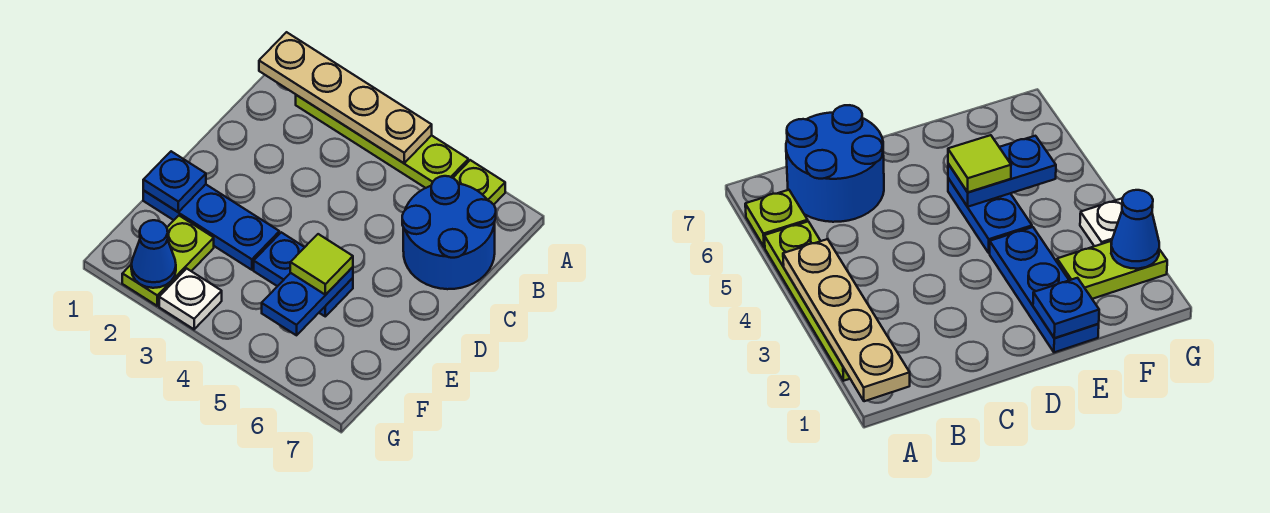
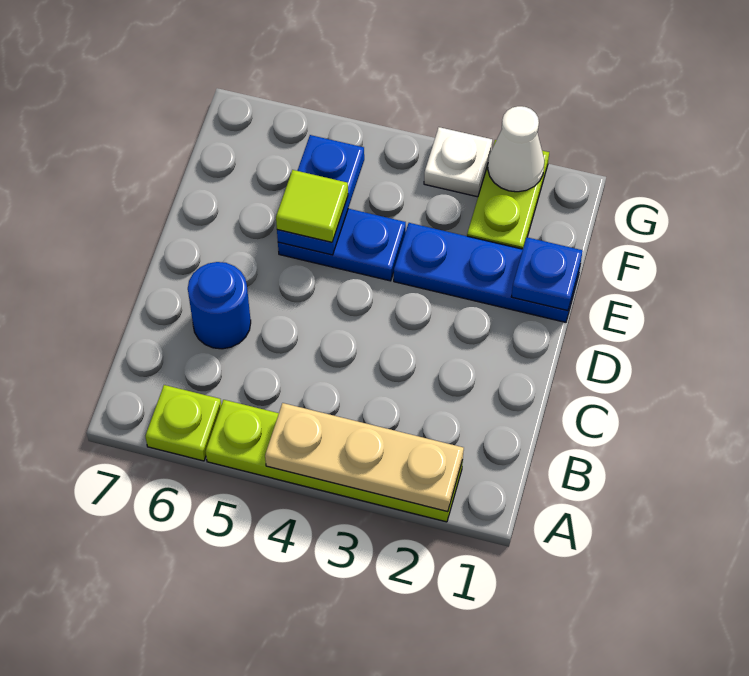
tan 1x4 plate [259,32,432,163] -> tan 1x3 plate [265,403,464,512]
blue 2x2 round brick [402,176,496,289] -> blue 1x1 round brick [188,262,251,349]
blue 1x1 cone [131,220,176,288] -> white 1x1 cone [488,106,545,192]

